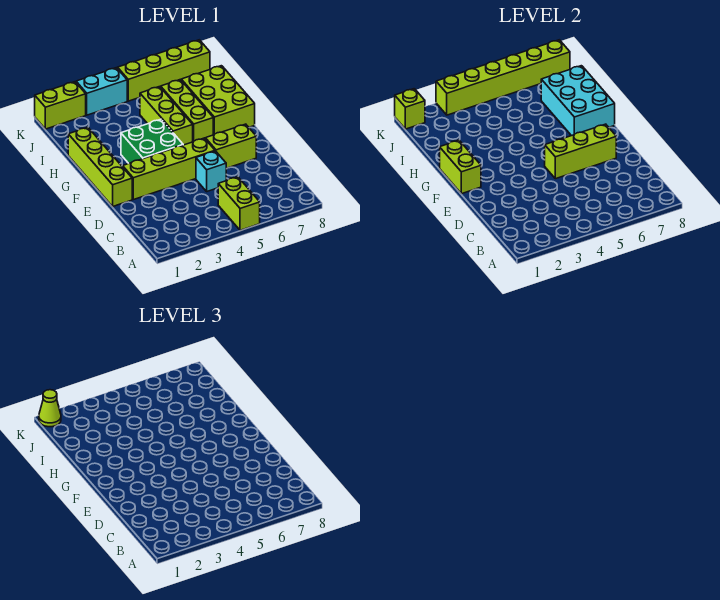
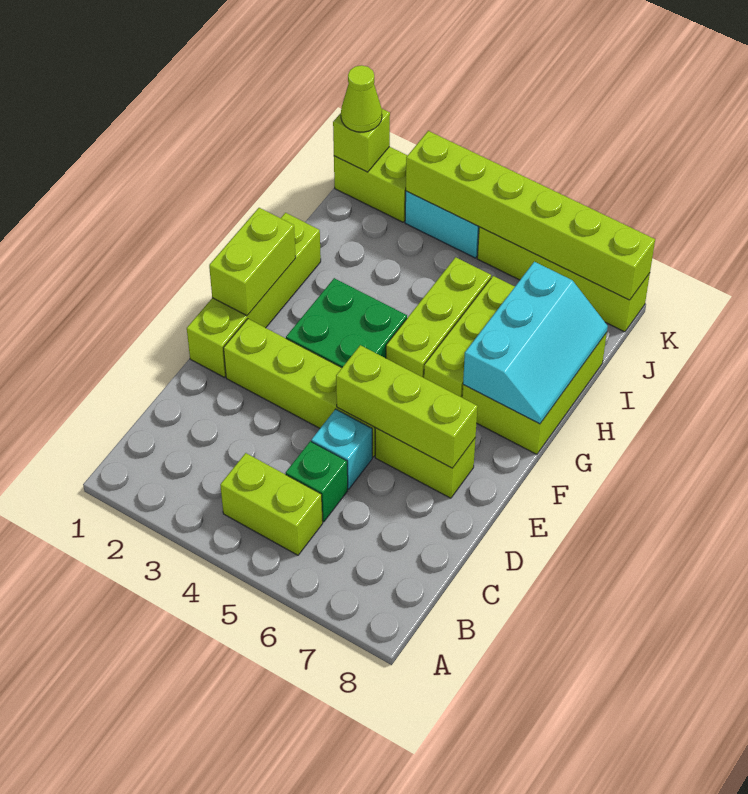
lime 1x2 brick [218,177,260,230] -> lime 1x2 brick turned to [220,453,323,555]
none -> green 1x1 brick [286,441,348,522]
cyan 2x3 brick [541,66,615,136] -> cyan 2x3 slope [463,262,608,424]

